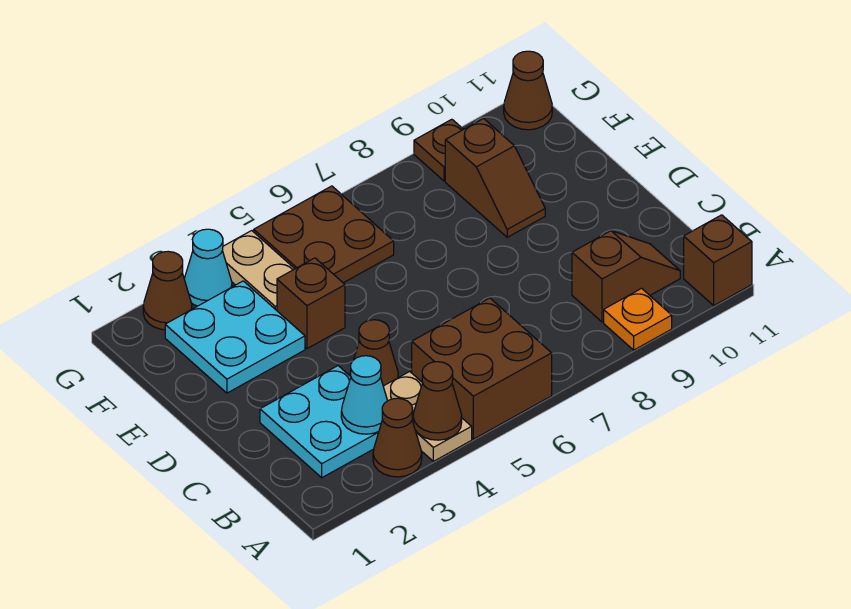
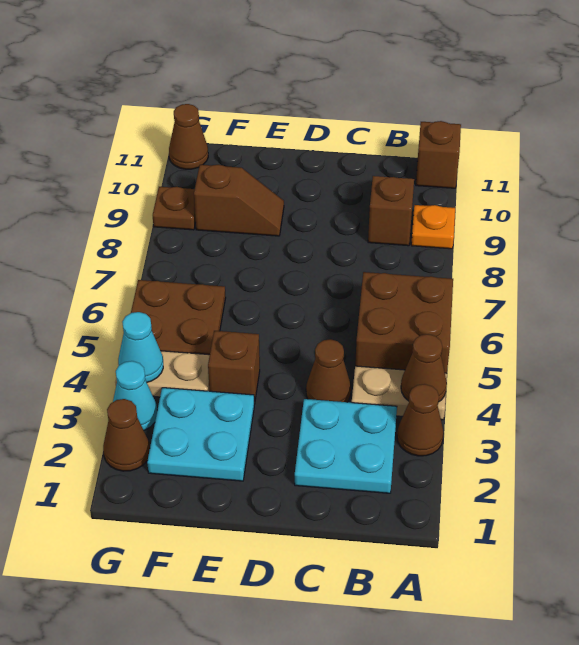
cyan 1x1 cone [341,356,387,434] -> cyan 1x1 cone moved to [118,312,163,382]

